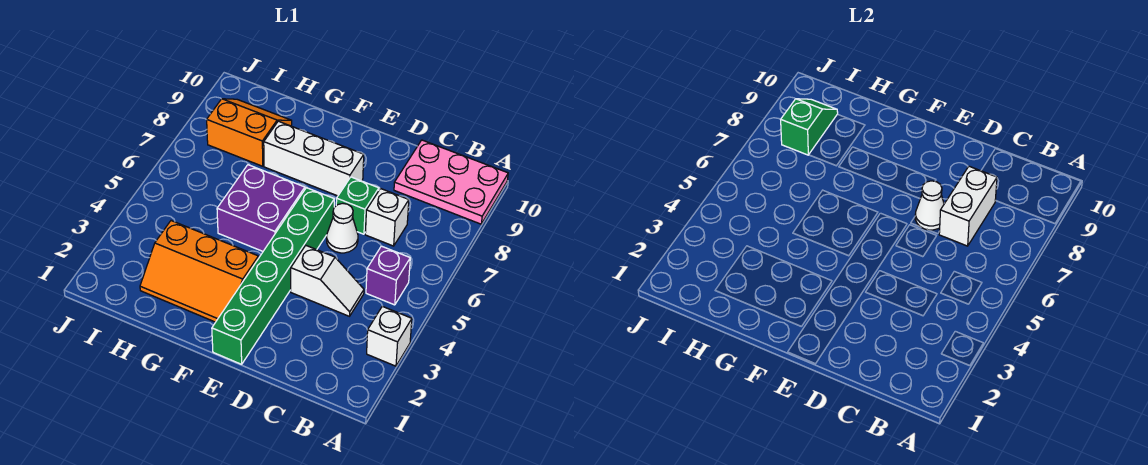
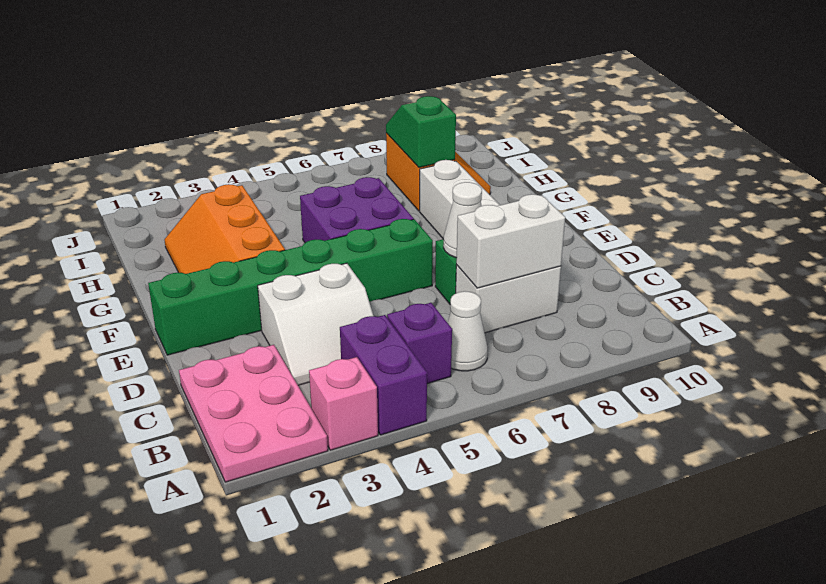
white 1x1 brick [367,306,412,366] -> pink 1x1 brick [309,357,378,450]
none -> purple 1x2 brick [340,315,427,435]
pink 2x3 plate [394,140,508,224] -> pink 2x3 plate moved to [179,345,328,482]
white 1x2 slope [291,246,364,316] -> white 2x2 slope [258,263,373,385]
white 1x1 brick [365,189,409,246] -> white 1x2 brick [456,265,561,333]
white 1x1 cone [327,203,358,253] -> white 1x1 cone moved to [448,291,488,371]
green 1x2 slope [781,99,838,155] -> green 1x2 slope turned to [386,96,456,167]

